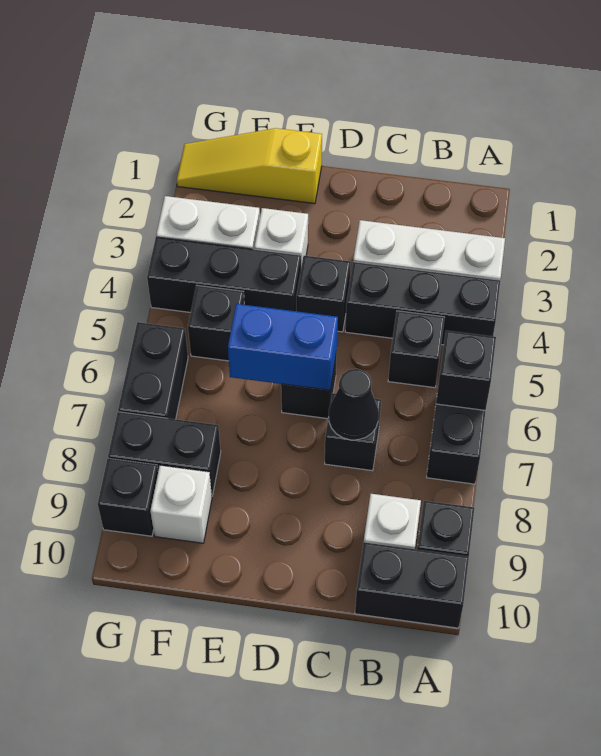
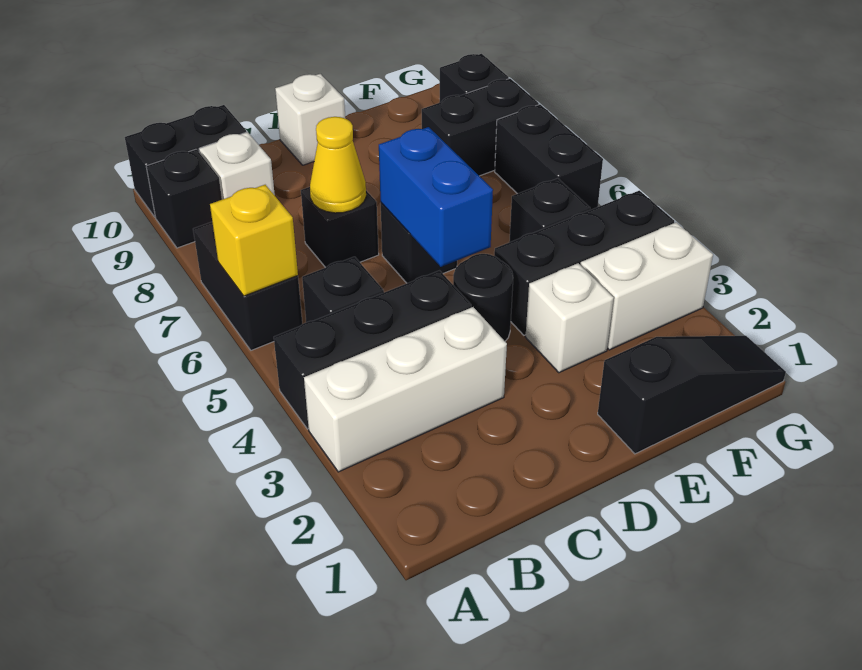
black 1x1 brick [436,331,496,410] -> yellow 1x1 brick [210,185,298,296]
black 1x1 cone [329,369,379,440] -> yellow 1x1 cone [310,117,366,213]
black 1x1 brick [296,256,351,332] -> black 1x1 round brick [453,254,513,341]
blue 1x2 brick [228,304,338,390] -> blue 1x2 brick turned to [379,127,493,267]
yellow 1x3 slope [177,128,322,204] -> black 1x3 slope [598,336,786,454]
white 1x1 brick [150,465,212,543] -> white 1x1 brick moved to [275,74,345,165]

